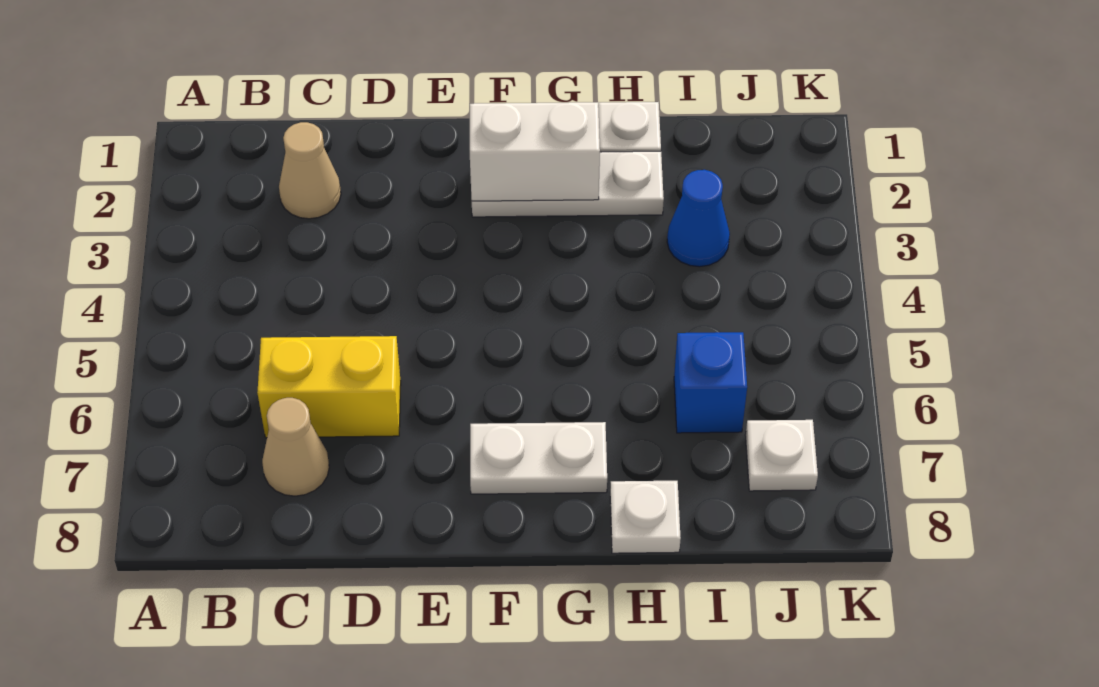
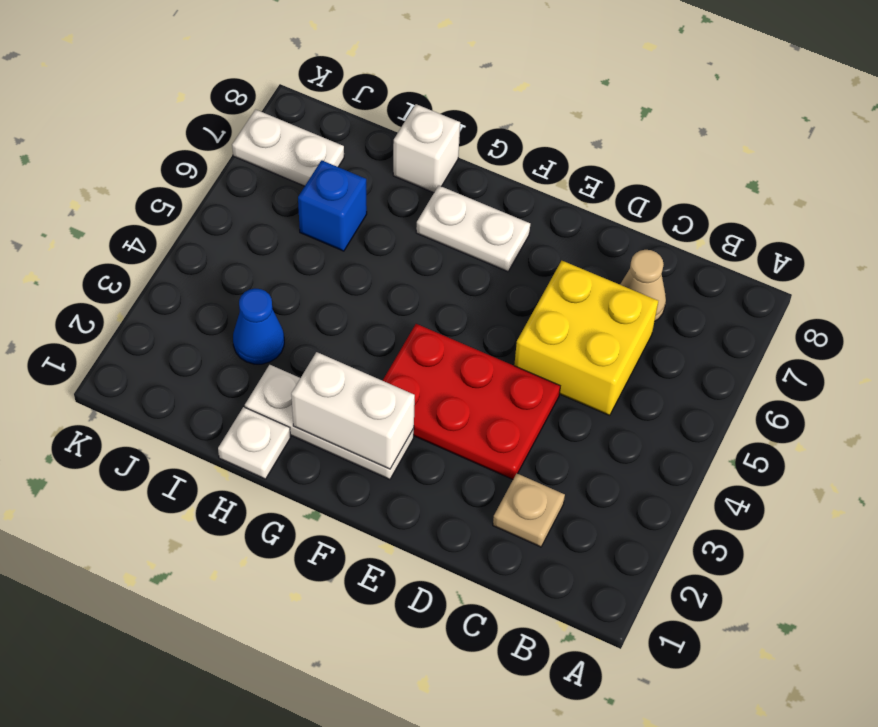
tan 1x1 cone [279,122,341,219] -> tan 1x1 plate [493,474,565,547]
yellow 1x2 brick [257,336,401,438] -> yellow 2x2 brick [514,261,658,415]
none -> red 2x3 plate [383,324,560,479]
white 1x1 plate [610,481,681,553] -> white 1x1 brick [393,104,460,193]
white 1x1 plate [745,420,818,491] -> white 1x2 plate [232,109,344,186]

